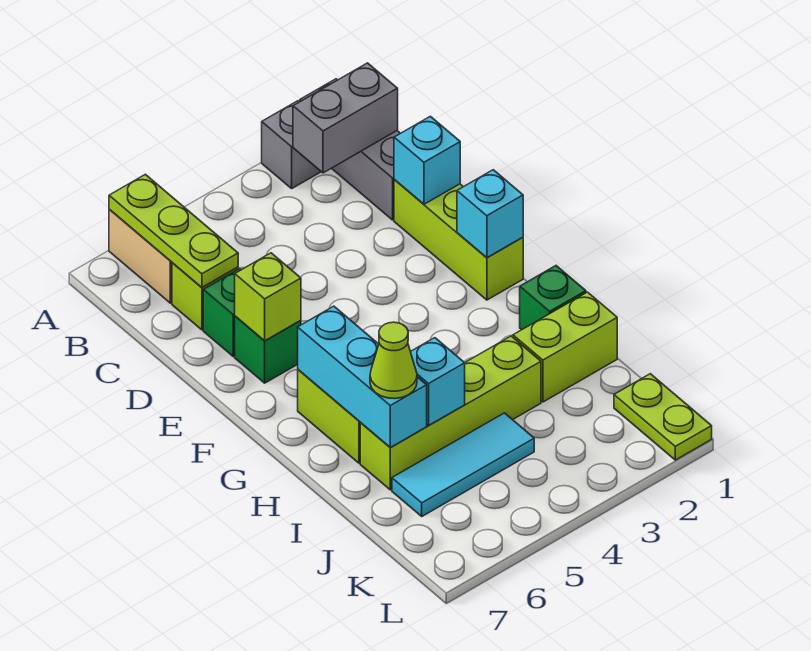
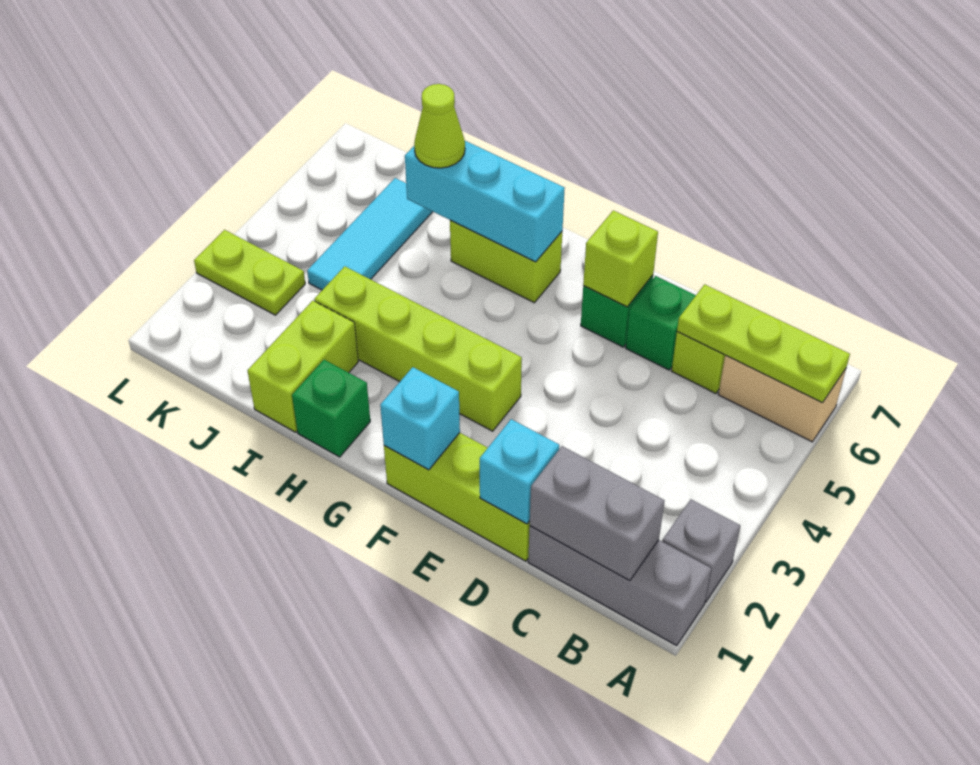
grey 1x2 brick [293,63,398,173] -> grey 1x2 brick turned to [529,446,665,581]
lime 1x4 brick [360,336,541,490] -> lime 1x4 brick turned to [314,266,522,431]
cyan 1x1 brick [411,338,465,425] -> none
lime 1x2 plate [614,374,712,460] -> lime 1x2 plate moved to [194,230,305,315]

